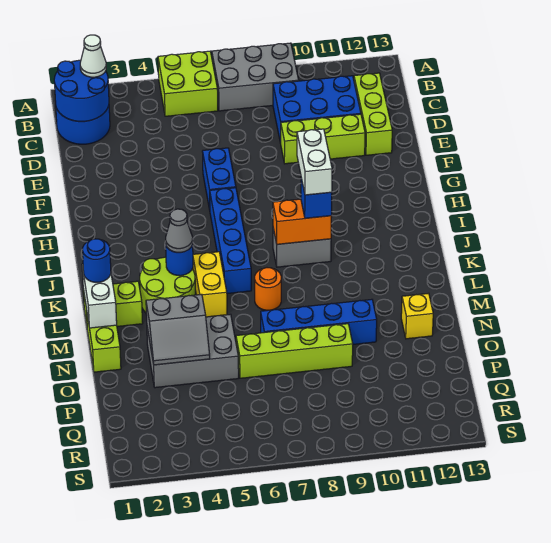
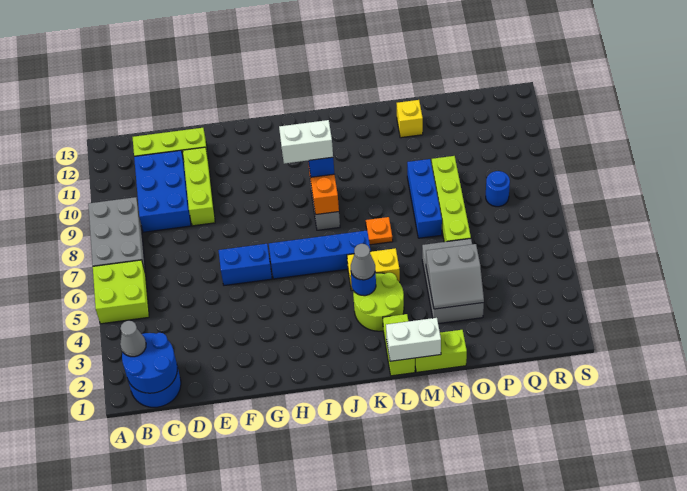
white 1x1 cone [80,35,106,77] -> grey 1x1 cone [120,321,146,357]
blue 1x1 round brick [83,239,111,282] -> blue 1x1 round brick moved to [486,171,510,207]
orange 1x1 round brick [255,268,281,310] -> orange 1x1 plate [366,217,393,245]
grey 2x2 slope [146,294,210,365] -> grey 2x2 slope turned to [426,244,484,309]
blue 1x4 brick [261,299,377,344] -> blue 1x3 brick [407,159,442,238]

